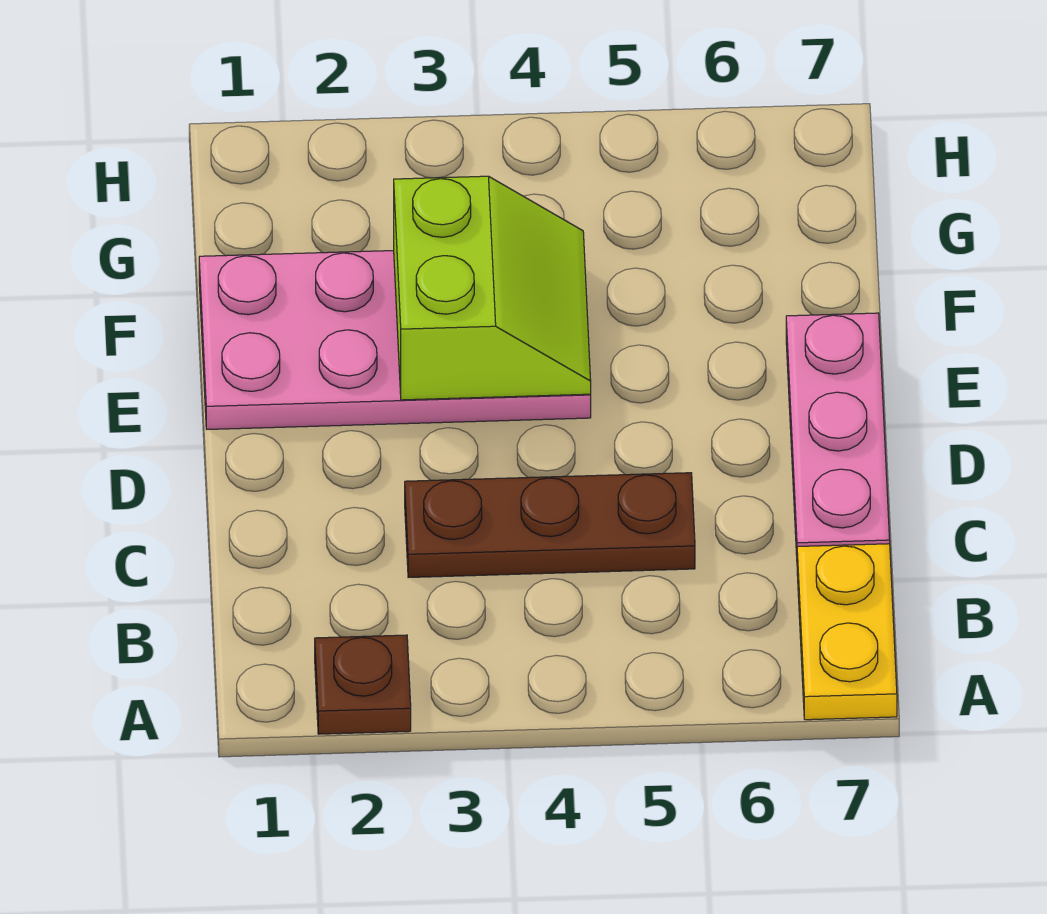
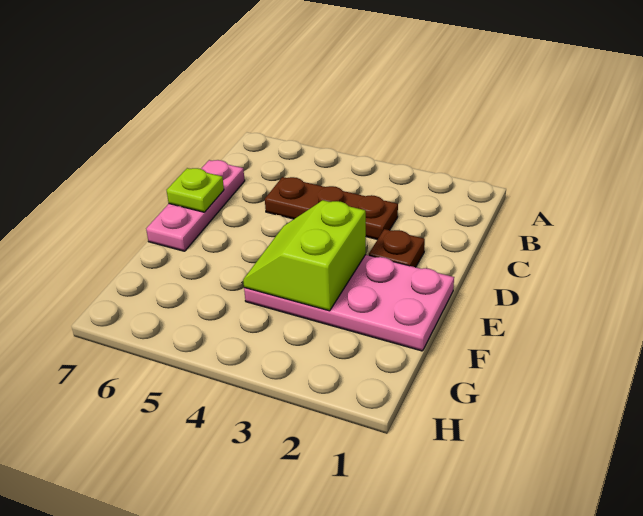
brown 1x1 plate [315,635,411,734] -> brown 1x1 plate moved to [369,229,425,267]
yellow 1x2 plate [797,544,897,720] -> none
none -> lime 1x1 plate [167,168,224,212]

